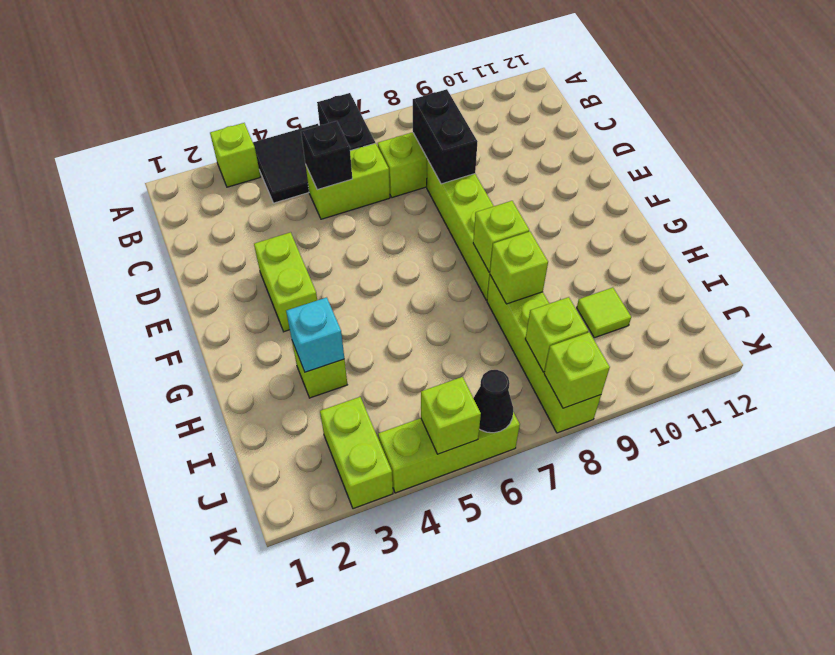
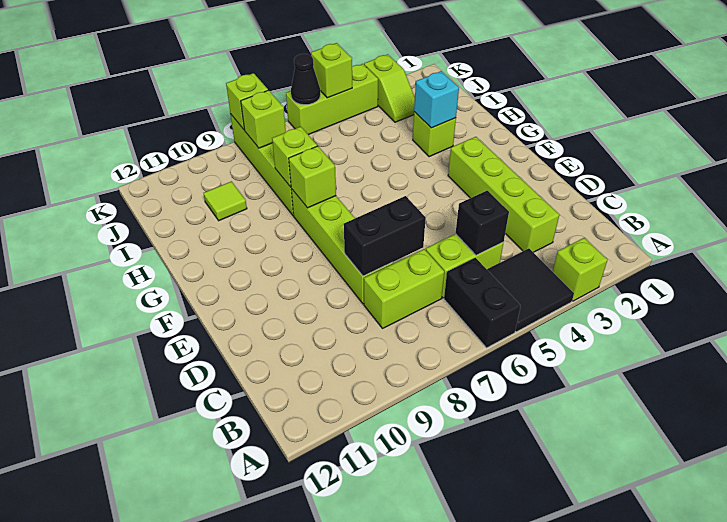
black 1x2 brick [413,89,478,184] -> black 1x2 brick turned to [344,196,426,276]
lime 1x2 brick [254,232,317,332] -> lime 1x4 brick [448,137,559,252]
lime 1x2 brick [320,397,393,509] -> lime 1x2 slope [364,54,415,122]

